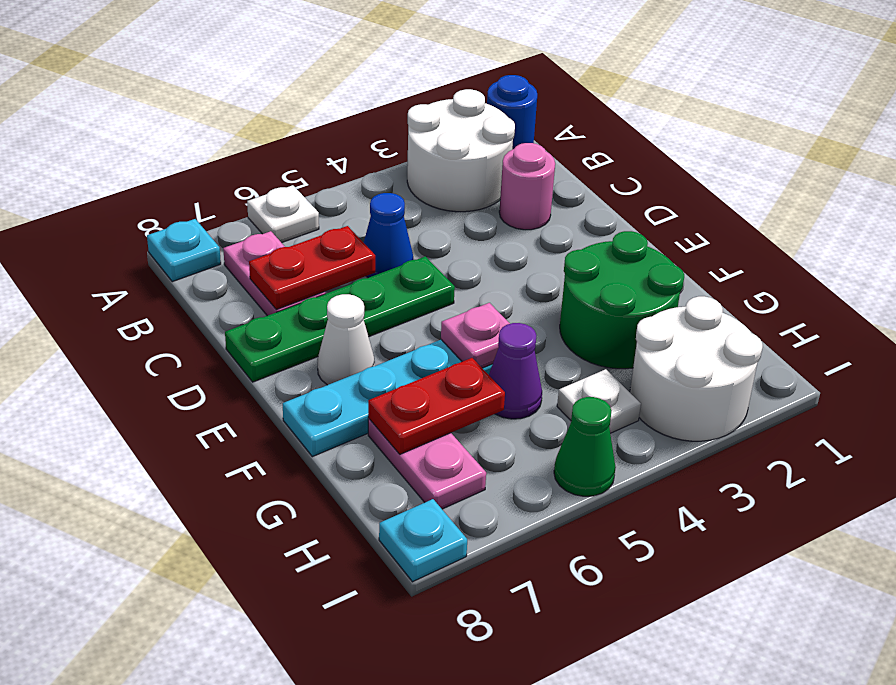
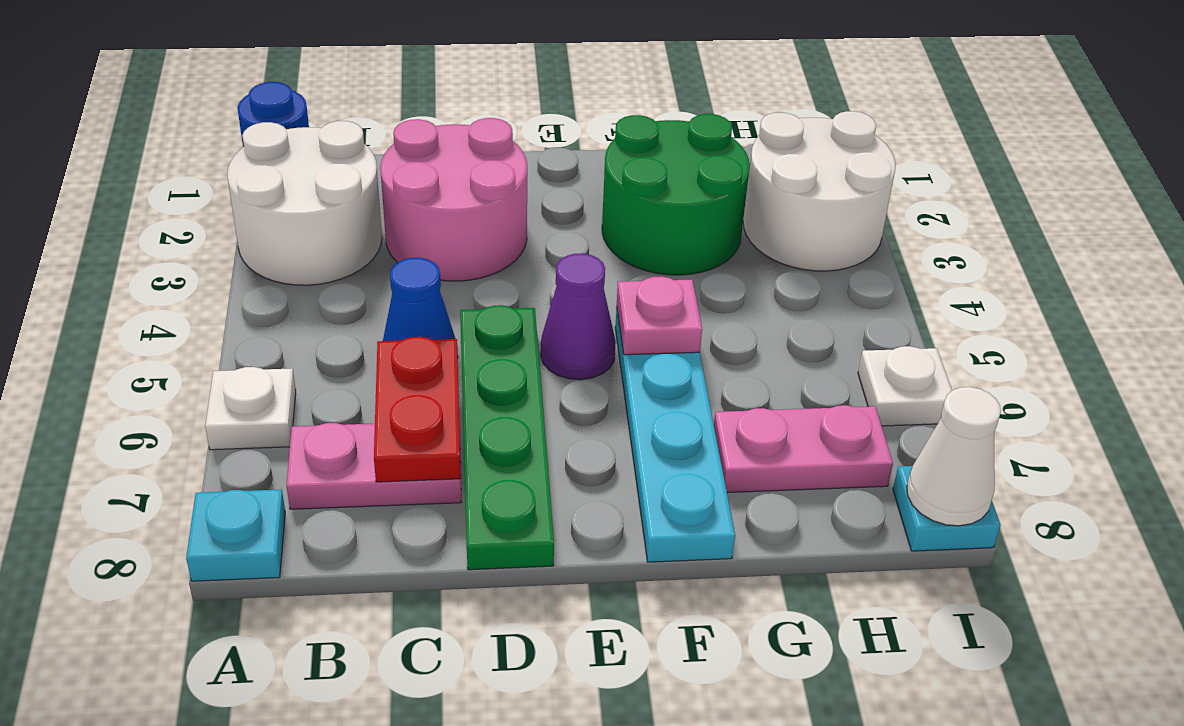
pink 1x1 round brick [499,143,555,230] -> pink 2x2 round brick [380,118,527,281]
white 1x1 cone [317,294,375,385] -> white 1x1 cone moved to [907,387,1001,526]
purple 1x1 cone [489,323,542,419] -> purple 1x1 cone moved to [541,253,616,380]
red 1x2 plate [368,358,505,454] -> none
white 1x1 plate [557,369,641,433] -> white 1x1 plate moved to [858,346,952,426]
green 1x1 cone [554,397,616,496] -> none

